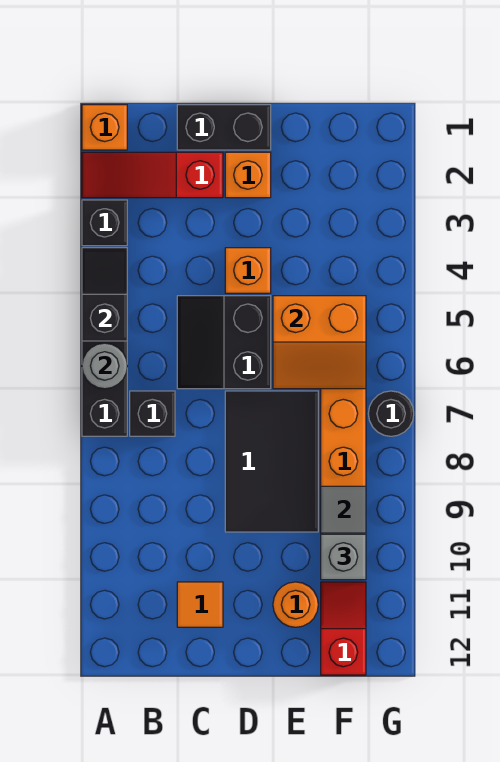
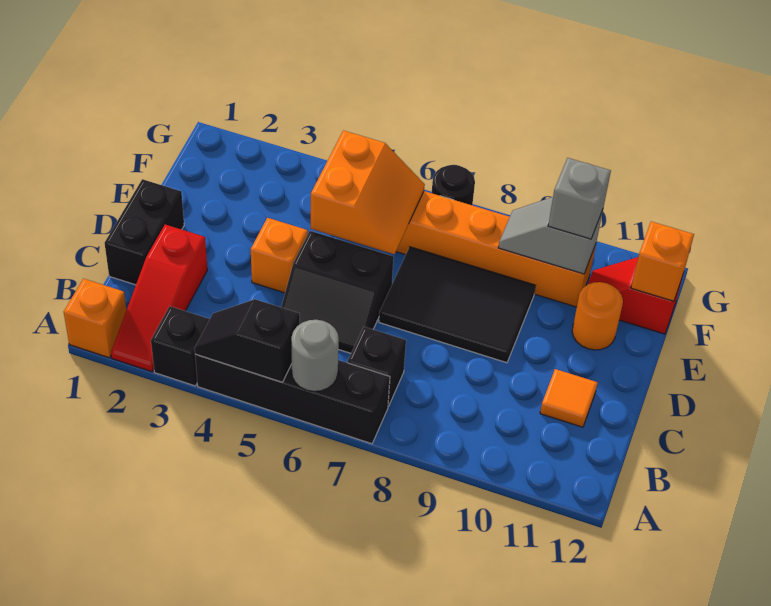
orange 1x1 brick [225,152,271,198] -> orange 1x1 brick moved to [631,222,694,301]

